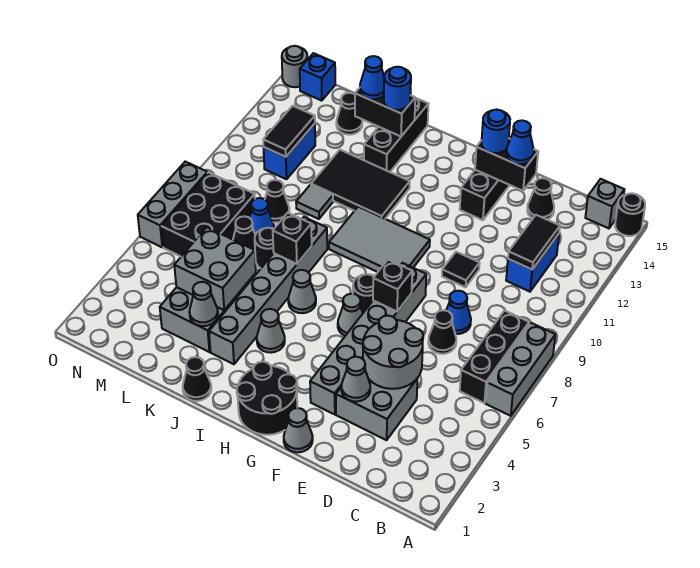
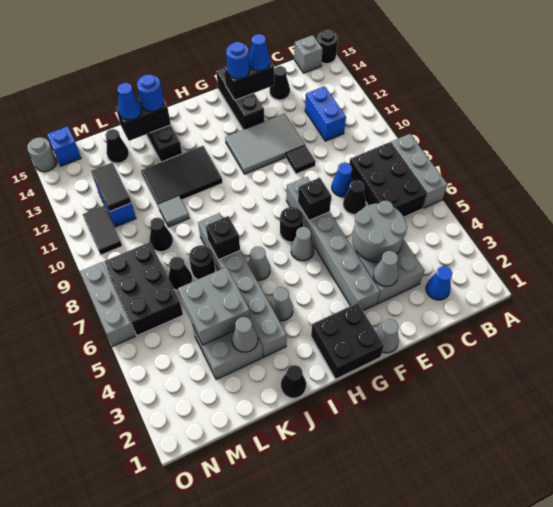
black 1x3 brick [460,311,529,403] -> black 2x3 brick [349,142,427,217]
black 1x2 tile [508,215,560,270] -> black 1x2 tile moved to [83,206,122,255]
black 2x2 round brick [237,362,297,435] -> black 2x2 brick [311,303,384,379]
grey 2x3 tile [329,207,430,272] -> grey 2x3 tile moved to [225,114,305,174]
blue 1x1 cone [249,198,274,235] -> blue 1x1 cone moved to [426,266,452,300]

